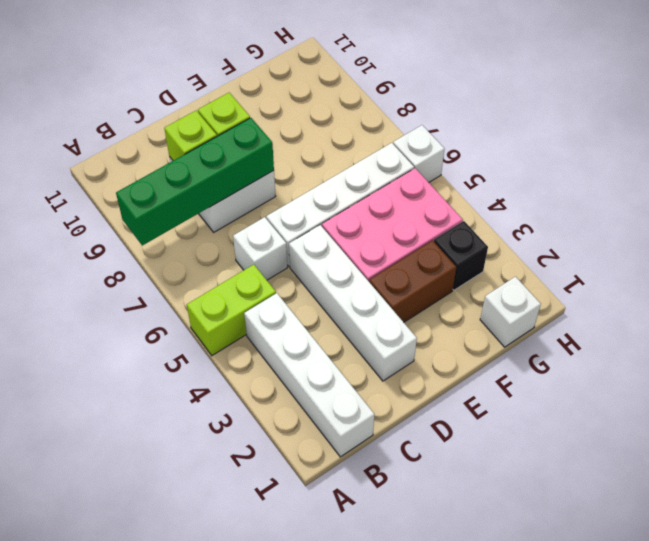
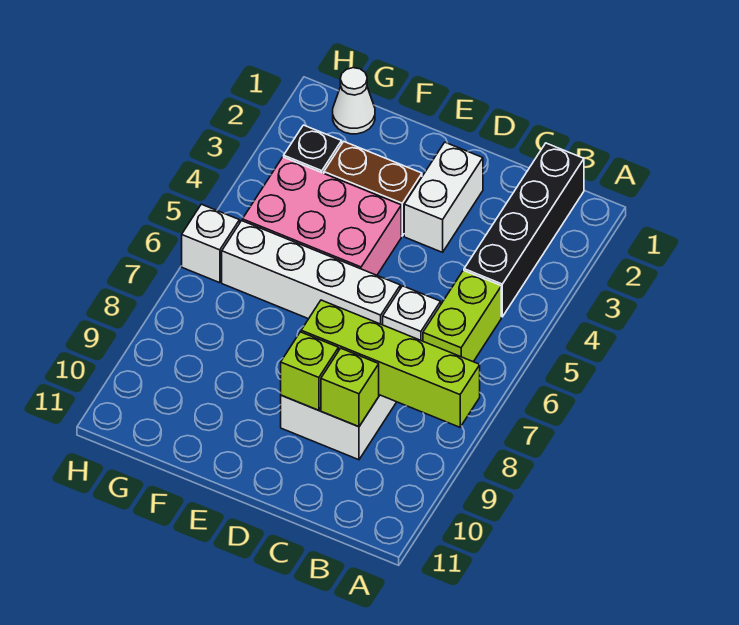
lime 1x2 brick [187,265,276,355] -> lime 1x2 brick turned to [423,270,501,362]
green 1x4 brick [116,118,274,246] -> lime 1x4 brick [301,300,480,427]
white 1x4 brick [244,293,374,457] -> black 1x4 brick [464,143,584,317]
white 1x4 brick [289,225,417,381] -> white 1x2 brick [404,142,483,252]
white 1x1 brick [480,277,541,347] -> white 1x1 cone [333,68,375,134]

